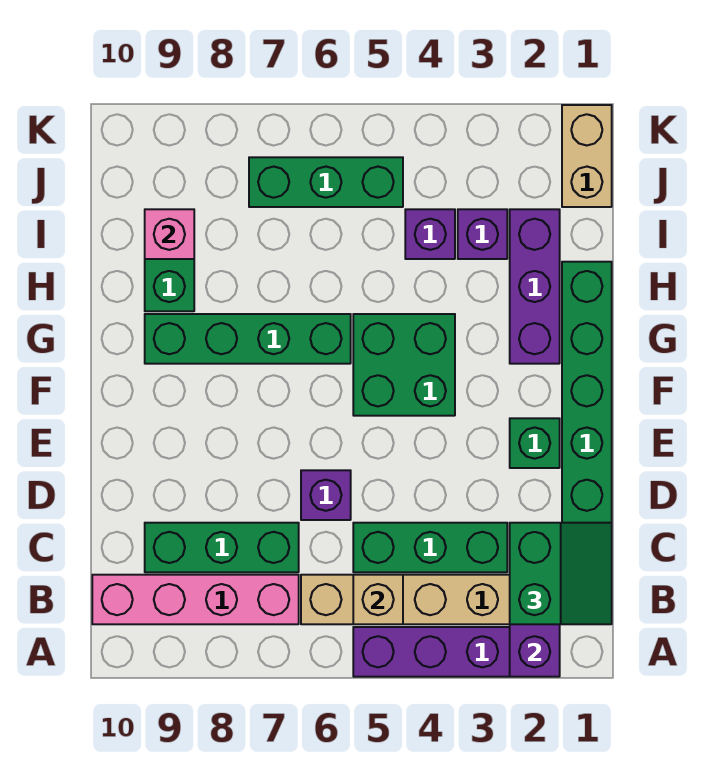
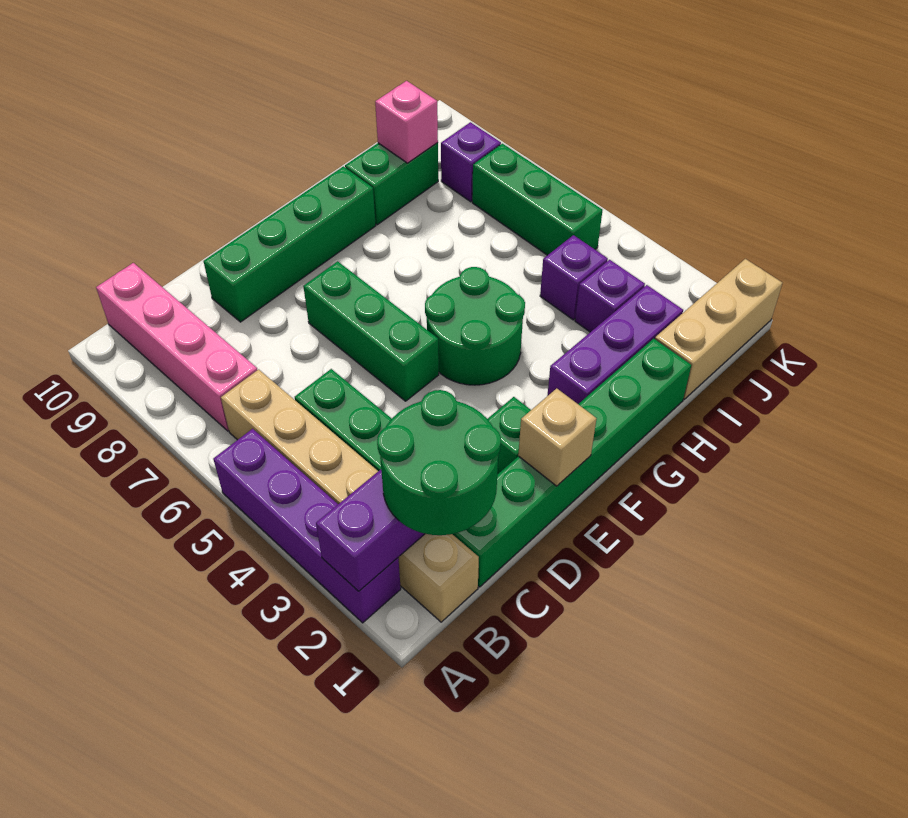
green 2x2 slope [510,523,612,624] -> green 2x2 round brick [377,390,501,535]
tan 1x1 brick [353,575,403,624] -> tan 1x1 brick moved to [518,388,597,486]
green 1x3 brick [145,523,299,572] -> green 1x3 brick moved to [303,261,439,401]
purple 1x1 brick [301,470,351,520] -> purple 1x1 brick moved to [441,122,501,202]
green 2x2 brick [353,314,455,416] -> green 2x2 round brick [425,267,525,385]
green 1x4 brick [145,314,351,364] -> green 1x4 brick turned to [203,166,376,322]
tan 1x2 brick [562,105,612,207] -> tan 1x3 brick [655,259,782,399]

